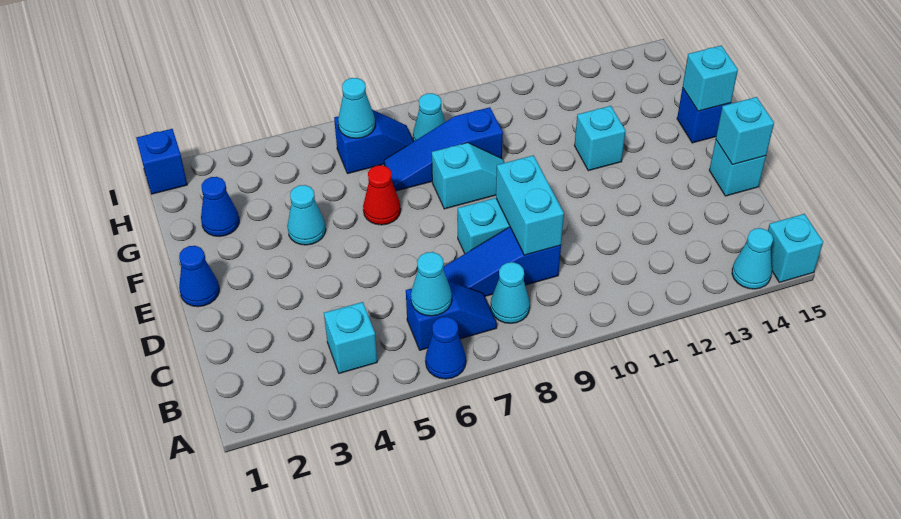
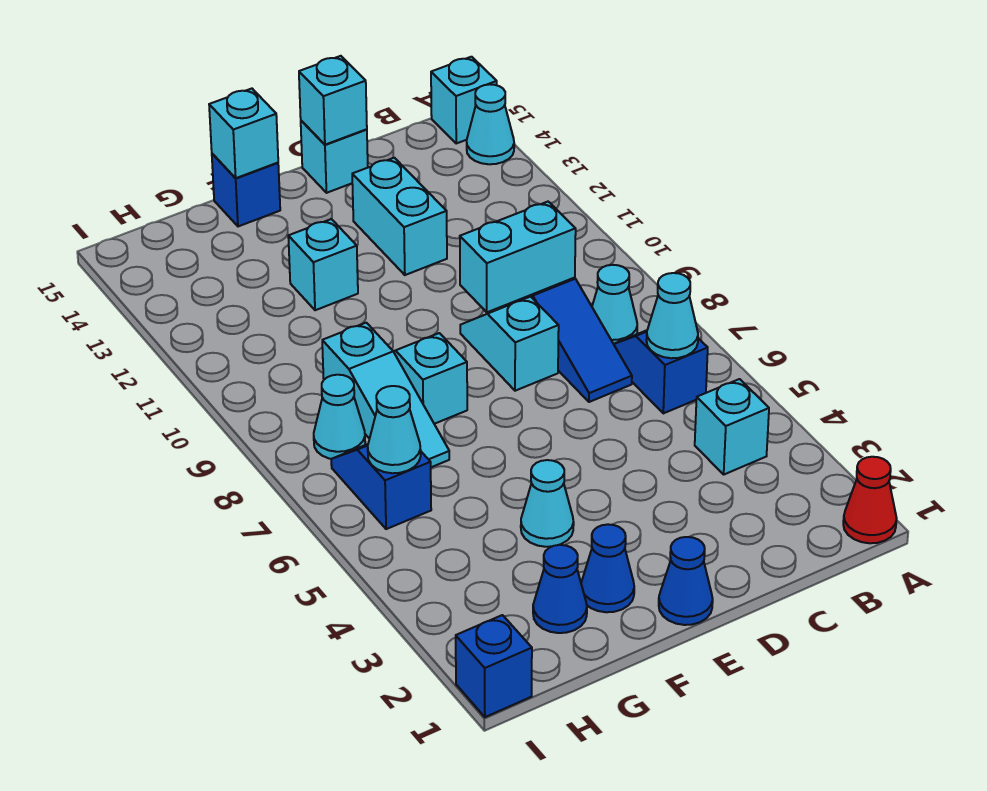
blue 1x1 cone [425,317,466,379] -> blue 1x1 cone moved to [581,524,634,612]
none -> cyan 1x2 brick [352,158,447,275]
red 1x1 cone [363,165,401,225] -> red 1x1 cone moved to [843,457,897,543]
blue 1x3 slope [384,107,503,191] -> cyan 1x3 slope [322,323,449,467]

